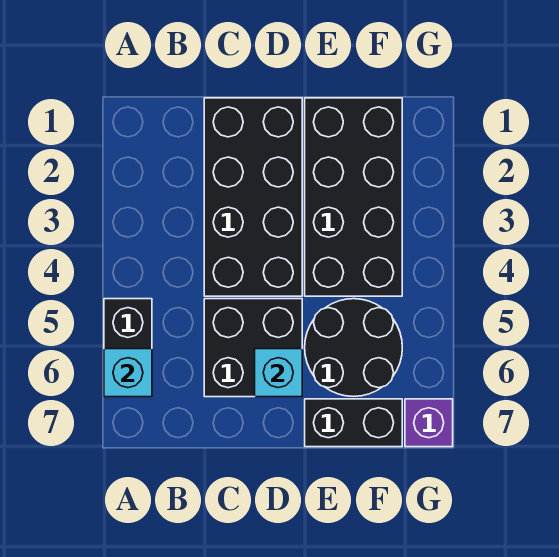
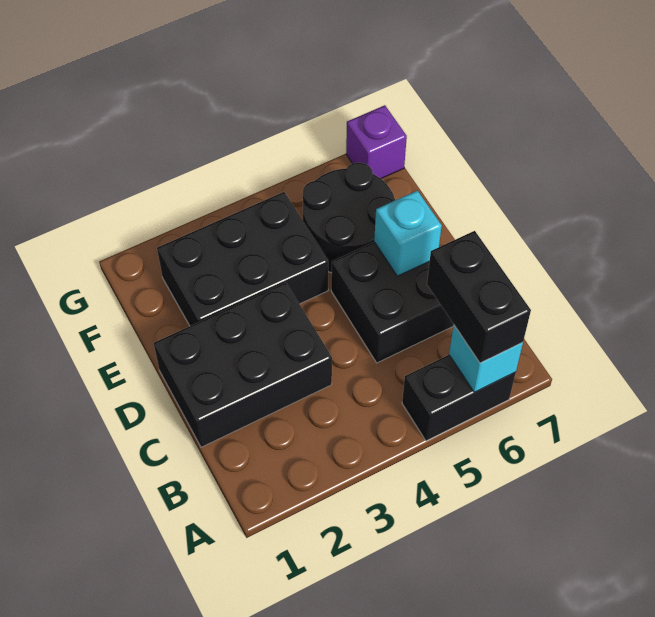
black 2x4 brick [204,98,302,296] -> black 2x3 brick [154,283,332,447]
black 2x4 brick [305,98,402,296] -> black 2x3 brick [157,192,328,326]
black 1x2 brick [305,399,402,447] -> black 1x2 brick moved to [427,231,531,363]

